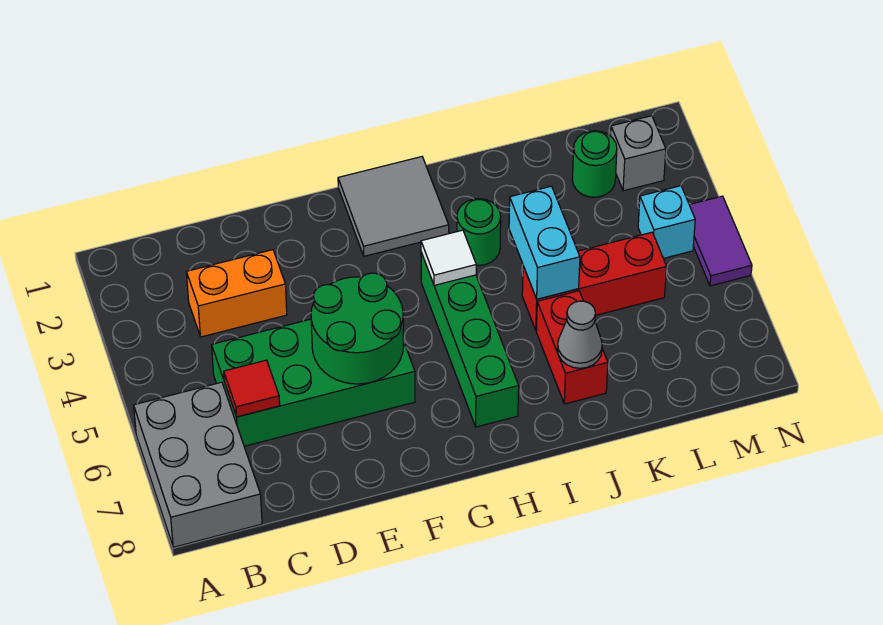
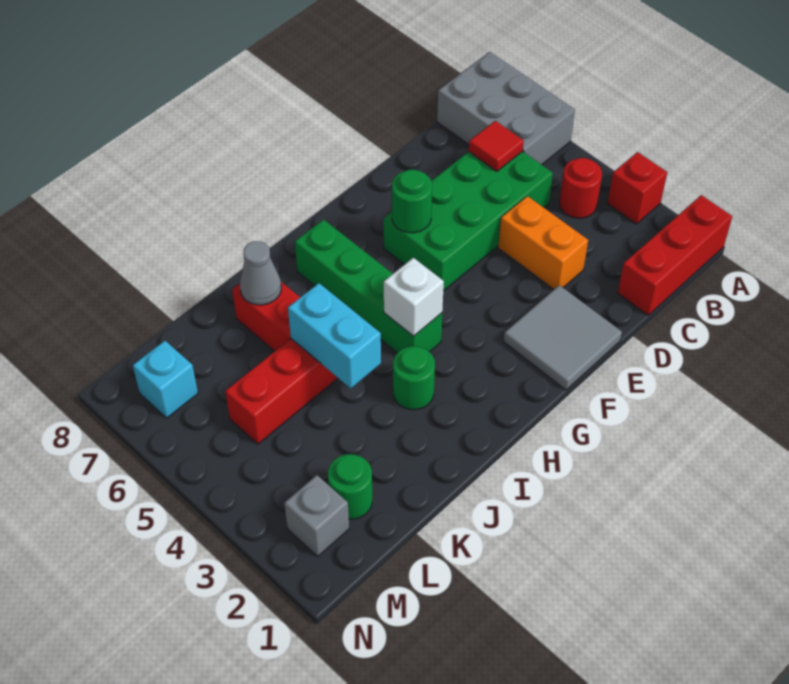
none -> red 1x3 brick [618,195,732,315]
none -> red 1x1 brick [607,152,667,224]
none -> red 1x1 round brick [559,158,602,218]
orange 1x2 brick [186,250,287,337] -> orange 1x2 brick turned to [498,196,588,289]
green 2x2 round brick [311,273,404,384] -> green 1x1 round brick [392,170,432,233]
grey 2x2 tile [338,157,449,256] -> grey 2x2 tile moved to [504,285,622,390]
white 1x1 tile [421,230,476,285] -> white 1x1 brick [384,258,444,336]
cyan 1x1 brick [638,186,695,258] -> cyan 1x1 brick moved to [133,341,198,418]
purple 1x2 tile [689,196,752,286] -> none

